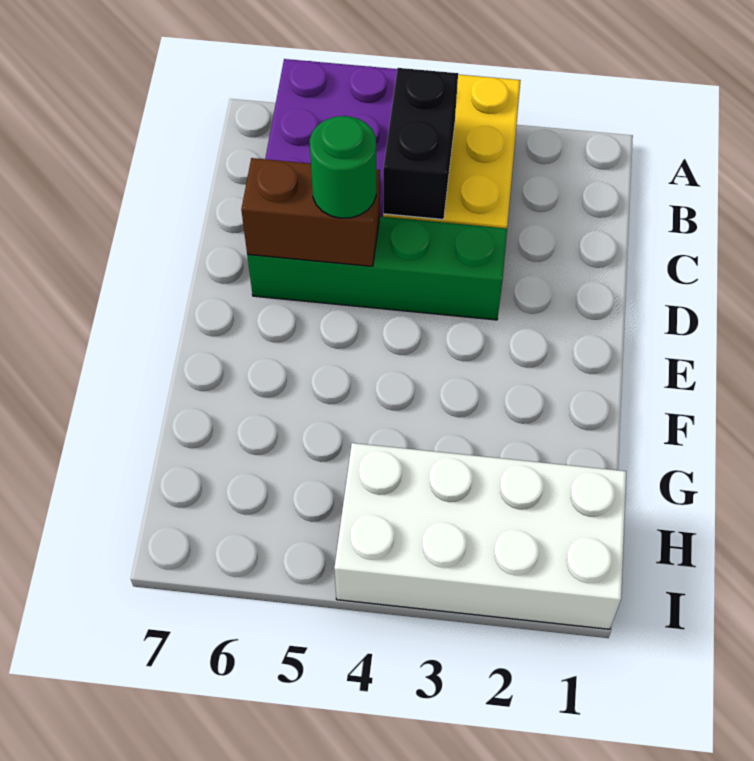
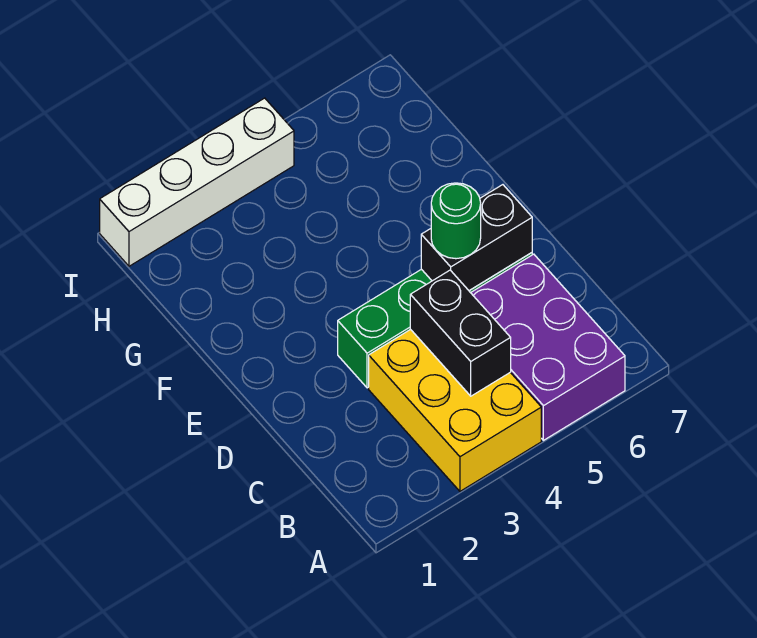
brown 1x2 brick [241,158,380,266] -> black 1x2 brick [421,185,532,291]
white 2x4 brick [334,443,626,629] -> white 1x4 brick [100,98,294,266]

